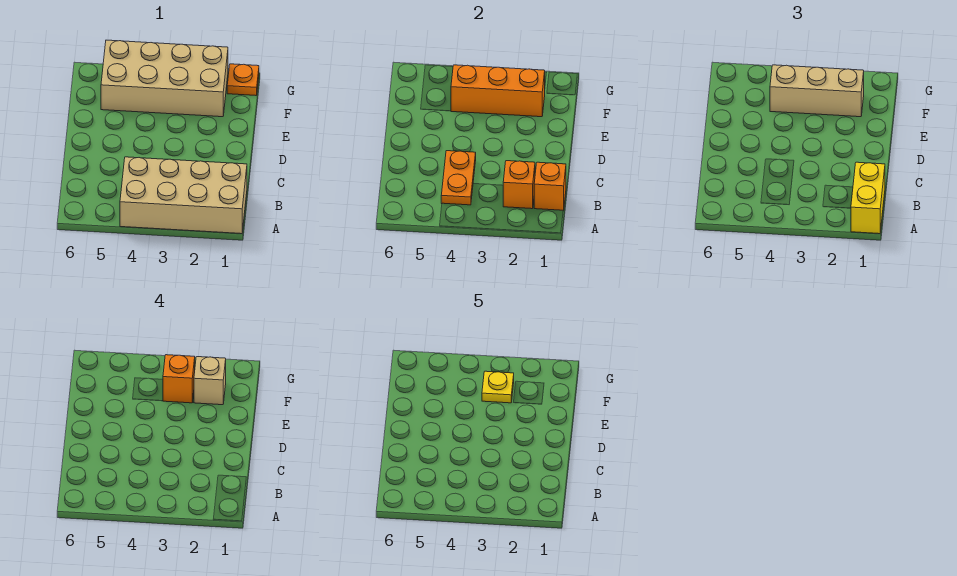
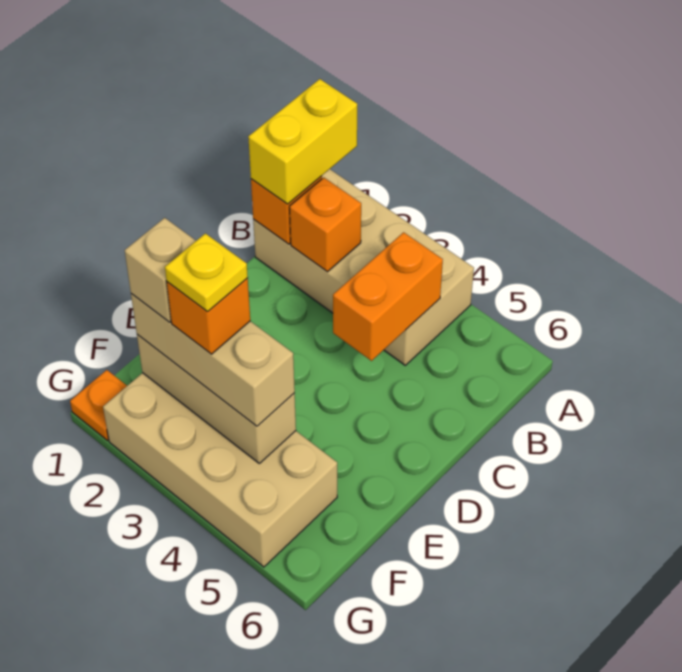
orange 1x2 plate [441,151,476,205] -> orange 1x2 brick [333,232,443,361]
orange 1x3 brick [451,65,545,117] -> tan 1x3 brick [137,334,296,463]

